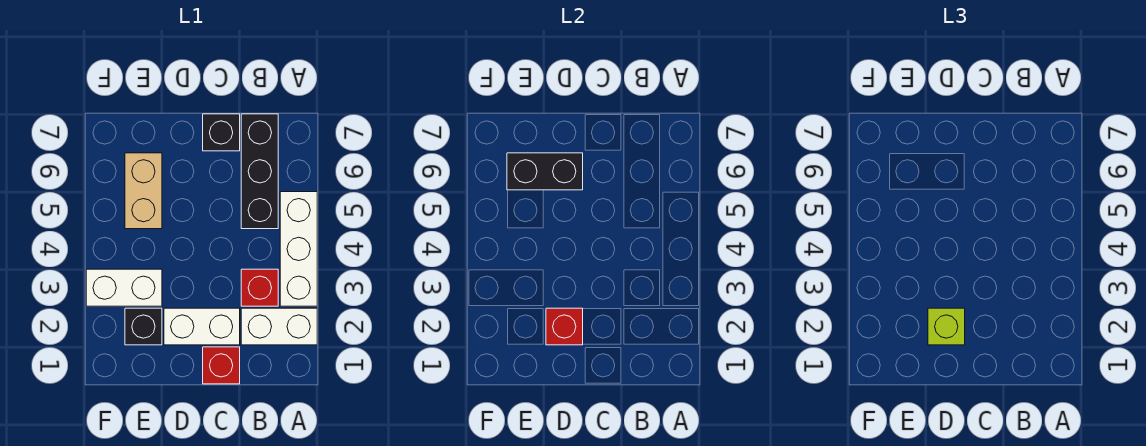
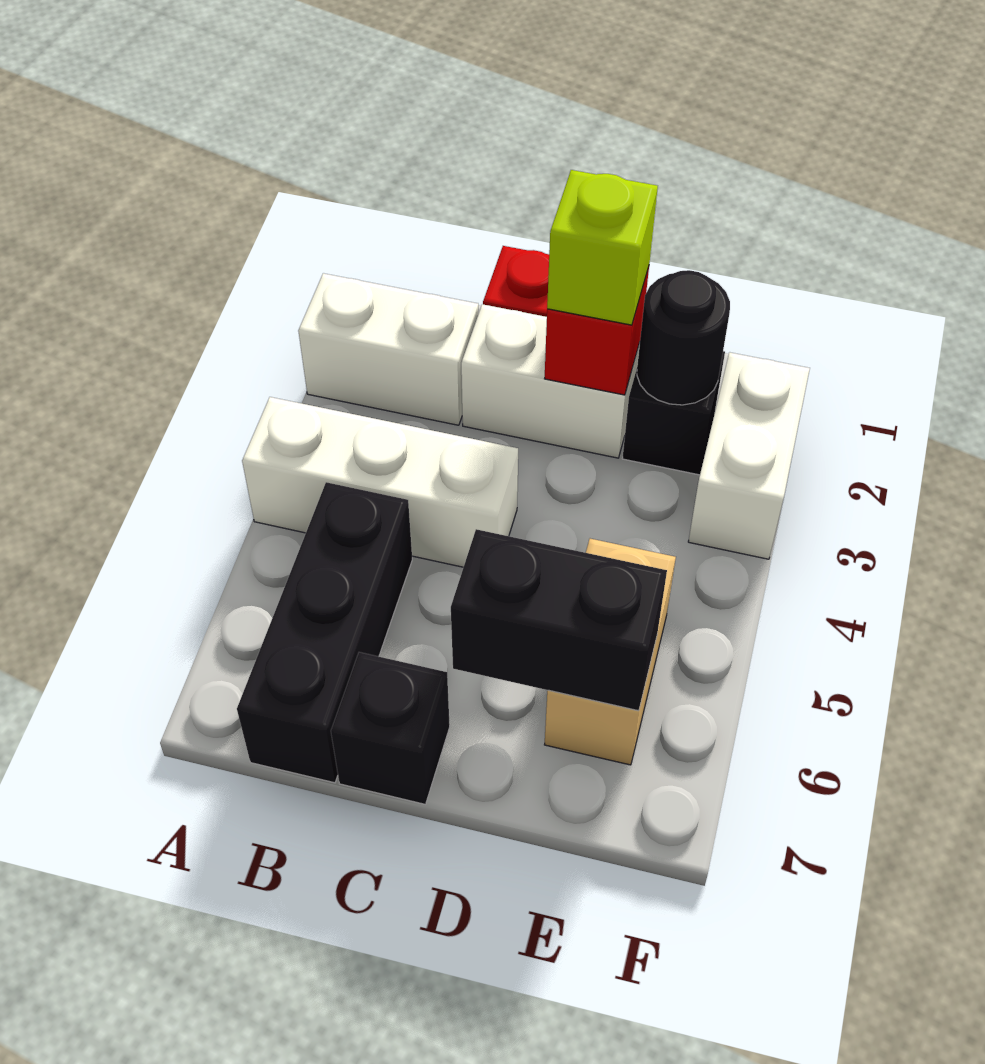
white 1x3 brick [280,192,317,306] -> white 1x3 brick turned to [242,397,518,567]
red 1x1 brick [241,269,278,306] -> none
none -> black 1x1 round brick [637,270,730,405]
white 1x2 brick [86,269,162,306] -> white 1x2 brick turned to [688,352,810,559]

